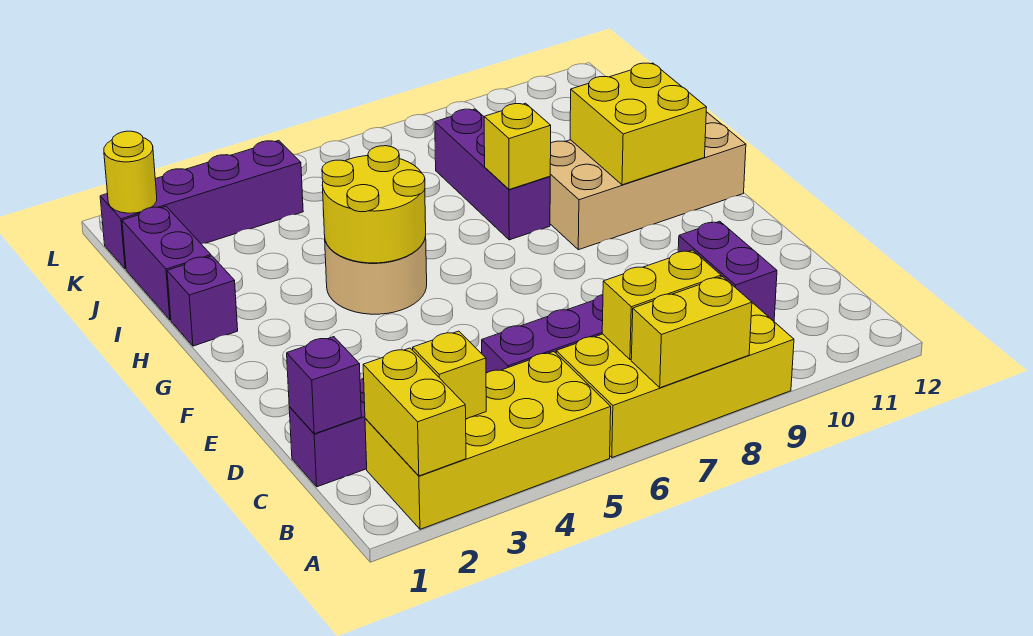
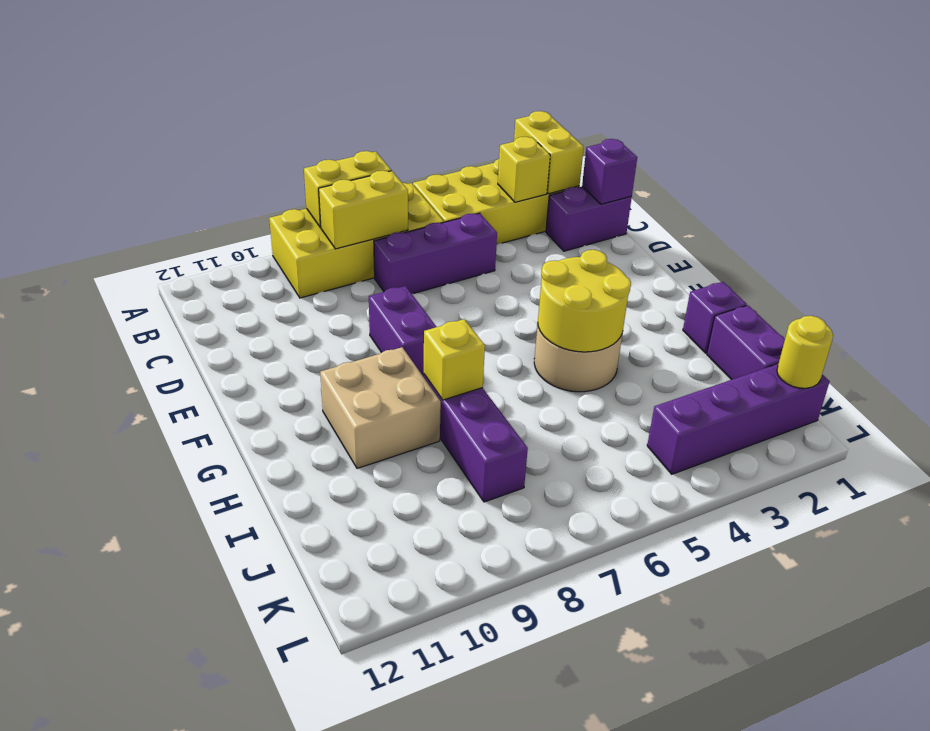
purple 1x2 brick [678,221,777,321] -> purple 1x2 brick moved to [369,286,436,376]
tan 2x4 brick [550,112,746,250] -> tan 2x2 brick [320,347,441,468]
yellow 2x2 brick [570,63,707,185] -> none

